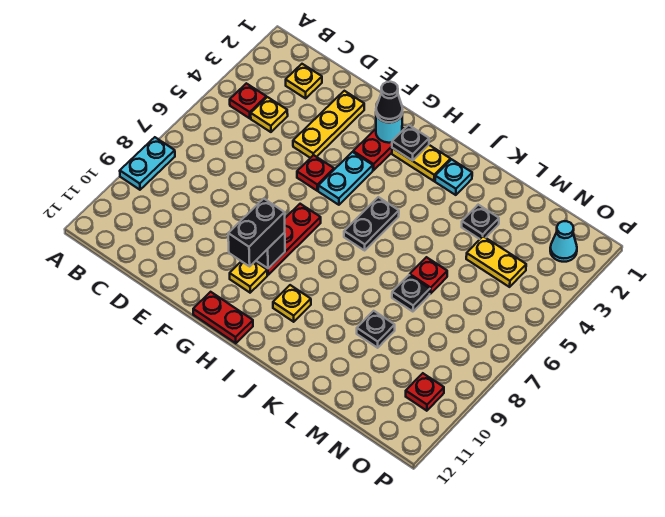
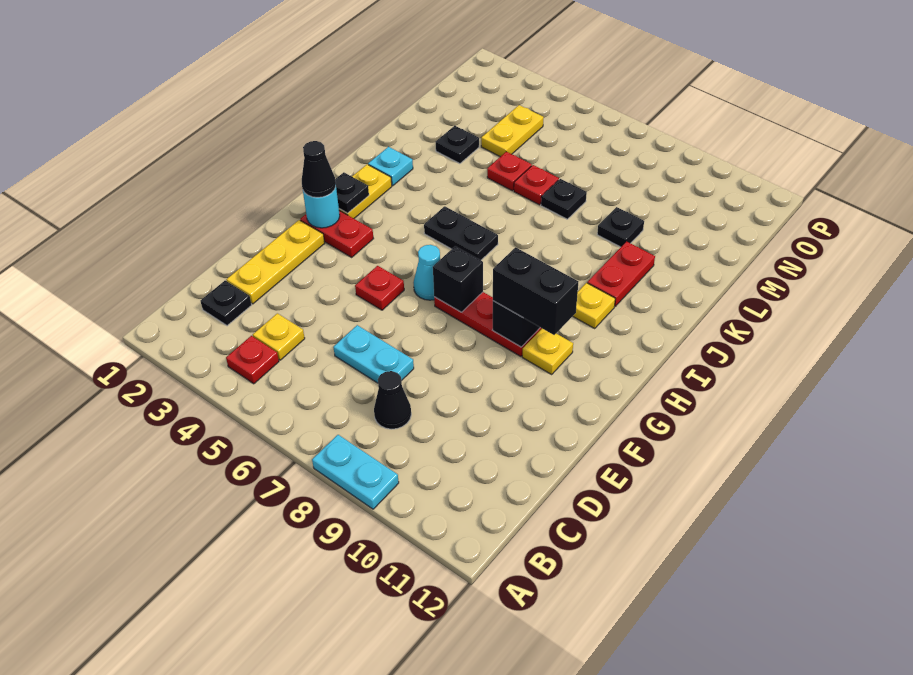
yellow 1x1 plate [286,64,322,98] -> black 1x1 plate [200,281,252,326]
none -> black 1x1 cone [374,371,411,429]
yellow 1x3 plate [293,91,364,158] -> yellow 1x3 plate turned to [226,220,325,304]
cyan 1x2 plate [318,152,373,205] -> cyan 1x2 plate moved to [333,325,414,383]
none -> black 1x1 brick [433,246,483,312]
red 1x2 plate [193,292,253,343] -> red 1x2 plate moved to [587,242,655,306]
cyan 1x1 cone [550,221,577,262] -> cyan 1x1 cone moved to [413,245,440,300]
red 1x1 plate [406,373,444,411] -> red 1x1 plate moved to [487,152,532,191]

